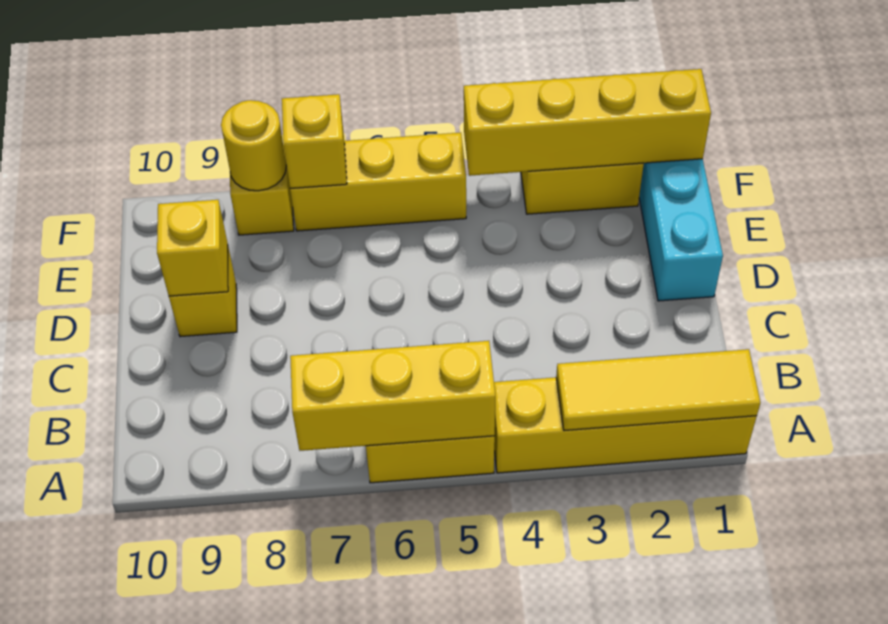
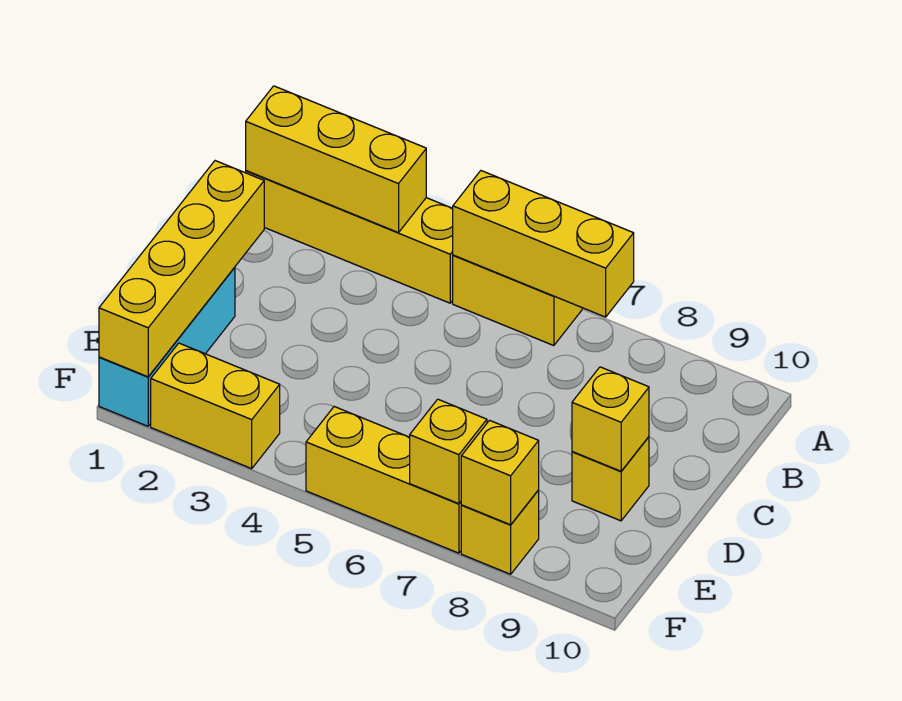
yellow 1x3 tile [556,349,760,431] -> yellow 1x3 brick [246,86,426,233]
yellow 1x4 brick [464,69,711,176] -> yellow 1x4 brick turned to [99,161,264,377]
yellow 1x1 round brick [221,100,286,191] -> yellow 1x1 brick [461,420,539,525]

